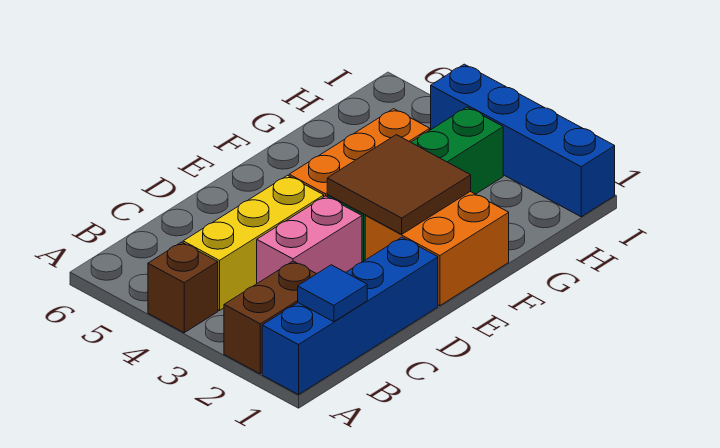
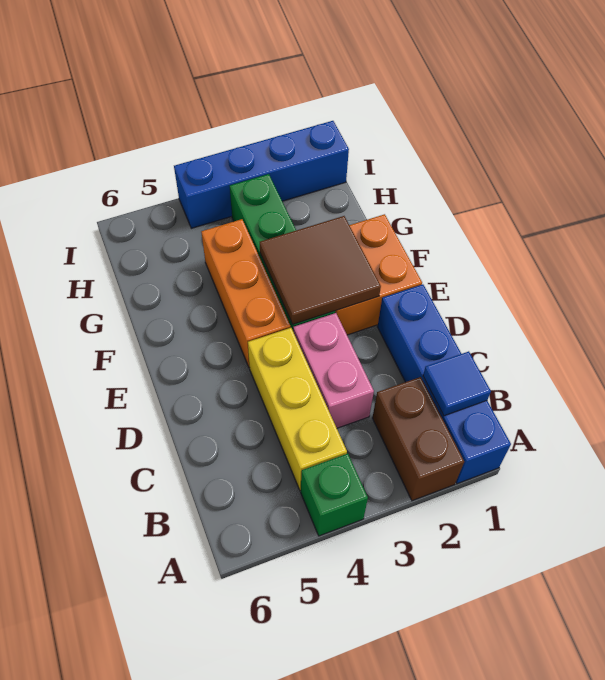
brown 1x1 brick [148,242,218,333] -> green 1x1 brick [301,454,368,536]

